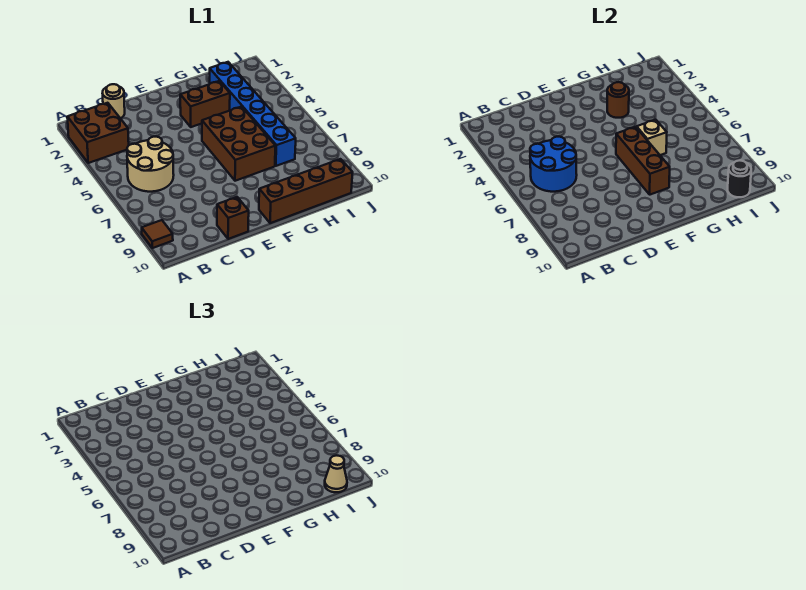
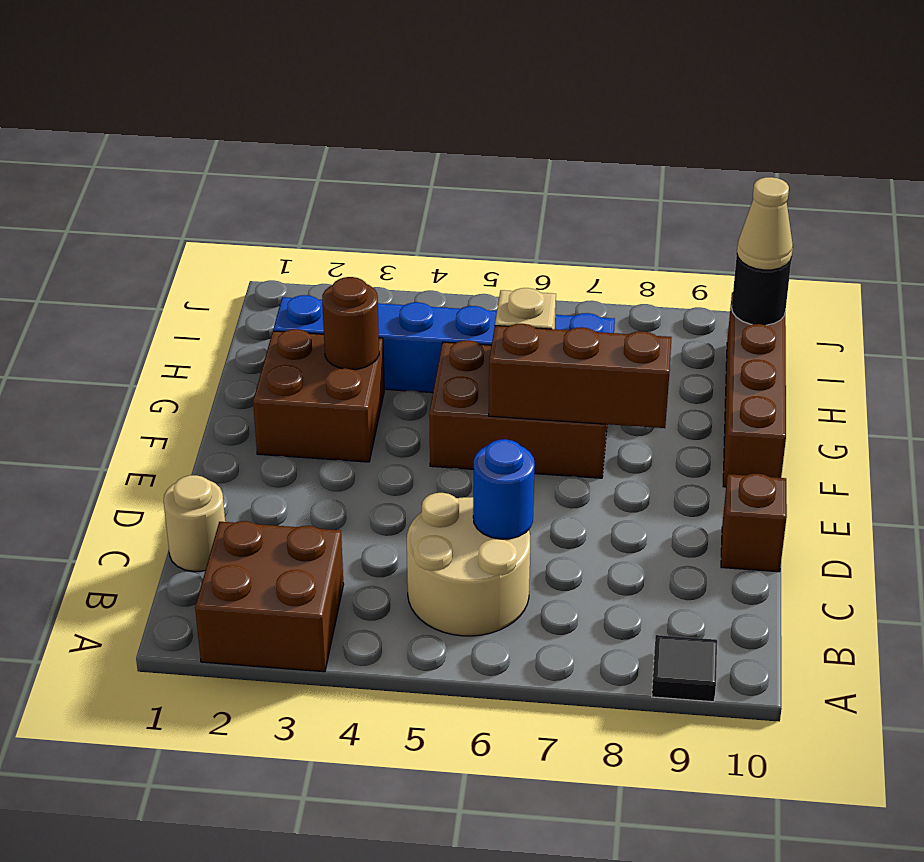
brown 1x1 tile [142,220,173,248] -> black 1x1 tile [652,635,717,702]
blue 2x2 round brick [530,136,577,192] -> blue 1x1 round brick [473,439,535,539]
brown 1x2 brick [180,81,230,127] -> brown 2x2 brick [253,329,384,462]

